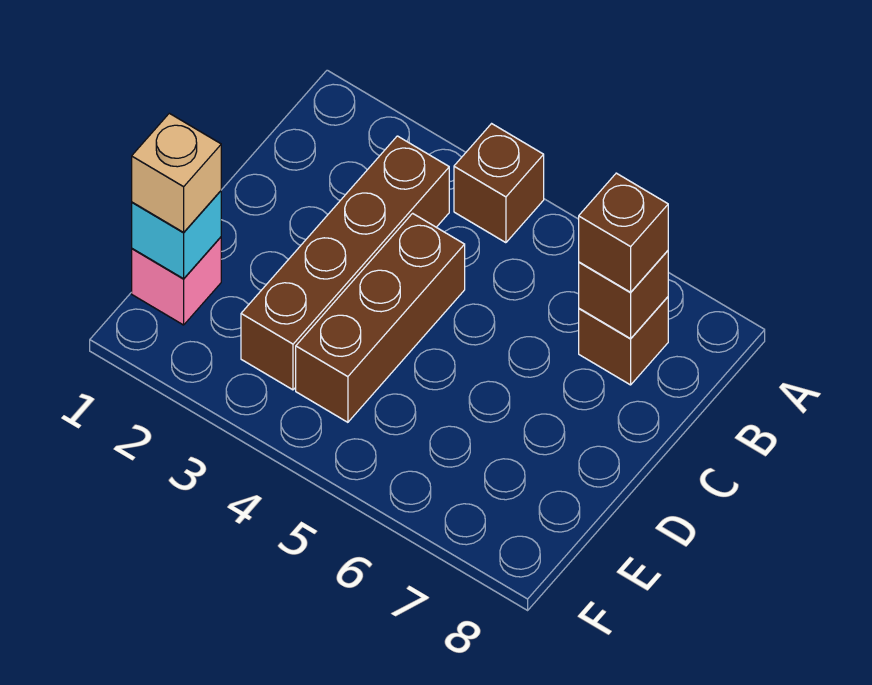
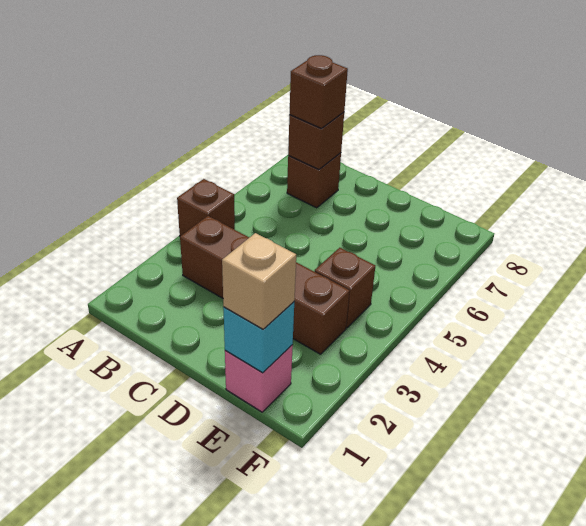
brown 1x3 brick [296,213,465,422] -> brown 1x1 brick [314,248,375,328]

